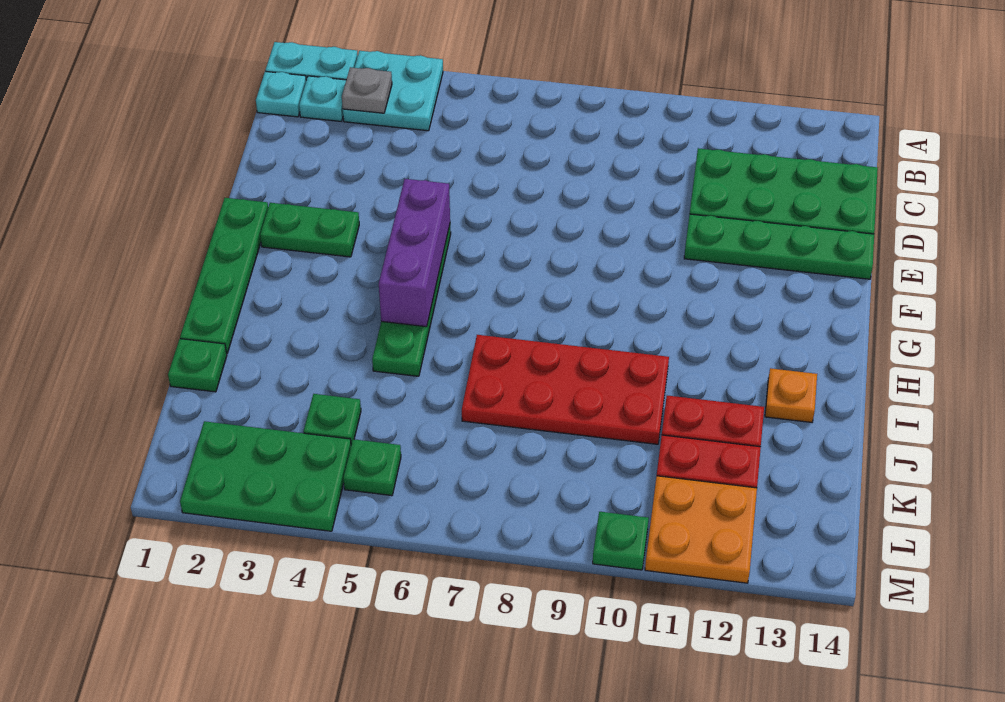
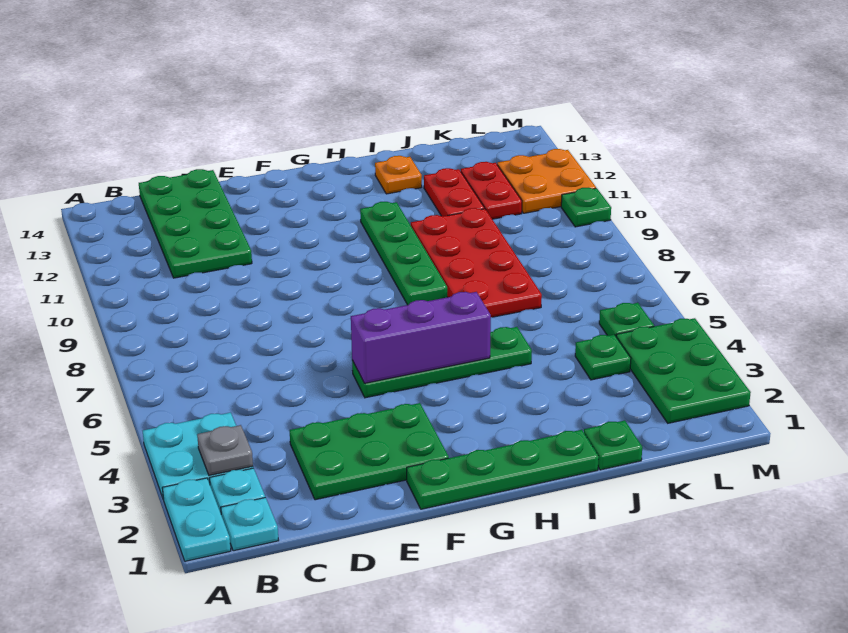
green 1x4 plate [684,214,874,279] -> green 1x4 plate moved to [360,202,447,305]
green 1x2 plate [260,203,359,257] -> green 2x3 plate [290,403,449,500]

